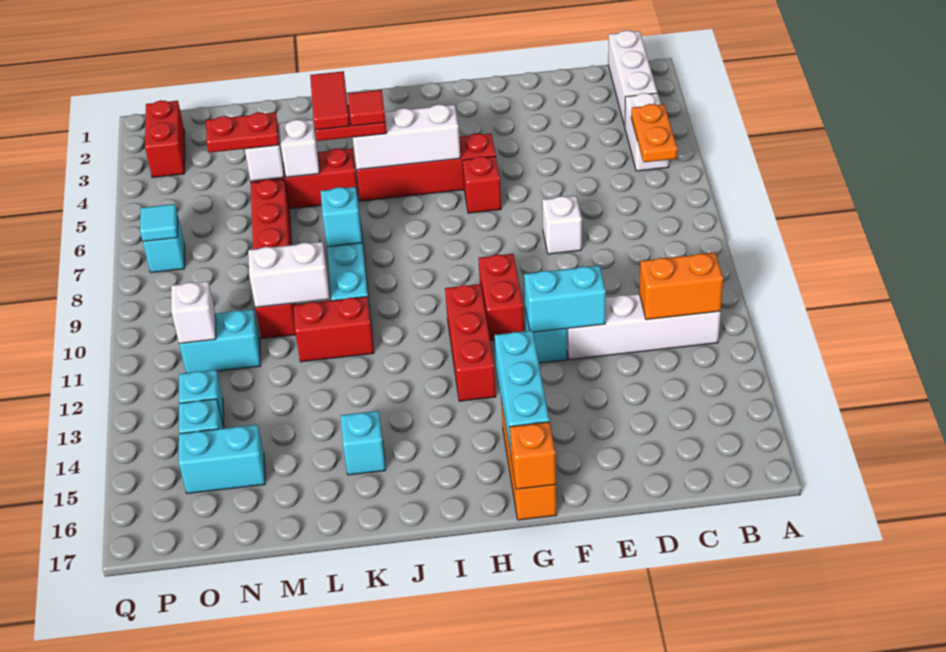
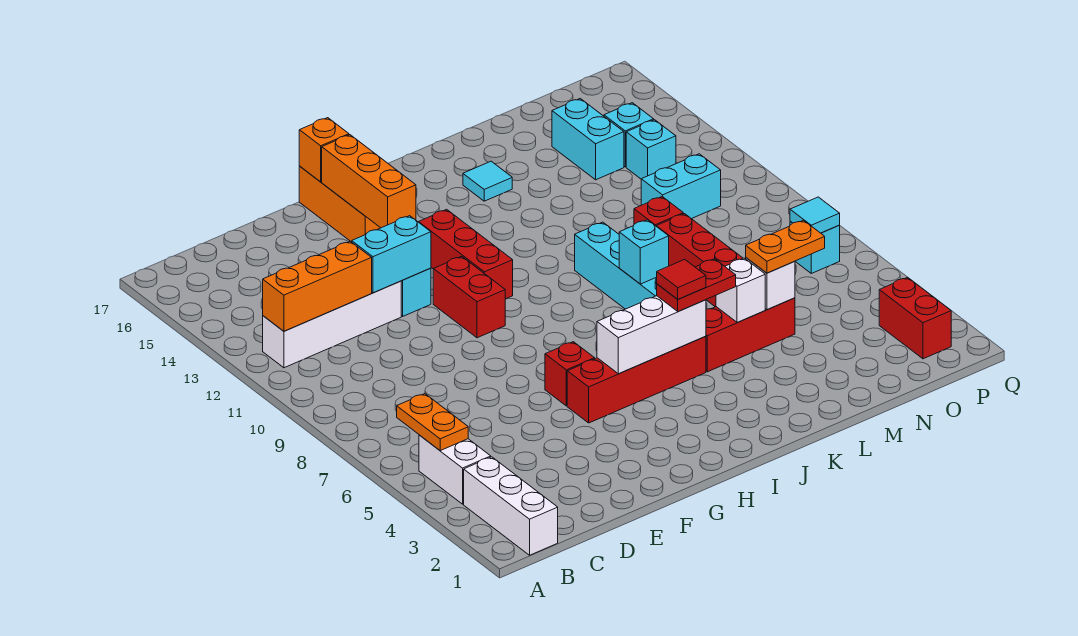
orange 1x2 brick [639,253,723,320] -> orange 1x3 brick [263,241,372,331]
white 1x1 brick [542,196,582,254] -> none
cyan 1x3 brick [495,331,549,454] -> orange 1x3 brick [322,135,416,228]
red 1x2 tile [310,71,349,130] -> none
red 1x2 brick [294,297,374,362] -> none
cyan 1x1 brick [341,411,386,475] -> cyan 1x1 tile [463,161,512,201]
white 1x2 brick [248,242,329,307] -> none
red 1x2 plate [206,112,279,153] -> orange 1x2 plate [746,220,825,273]
cyan 1x2 brick [179,425,265,494] -> cyan 1x2 brick turned to [552,99,624,180]
white 1x1 brick [171,281,216,344] -> none

